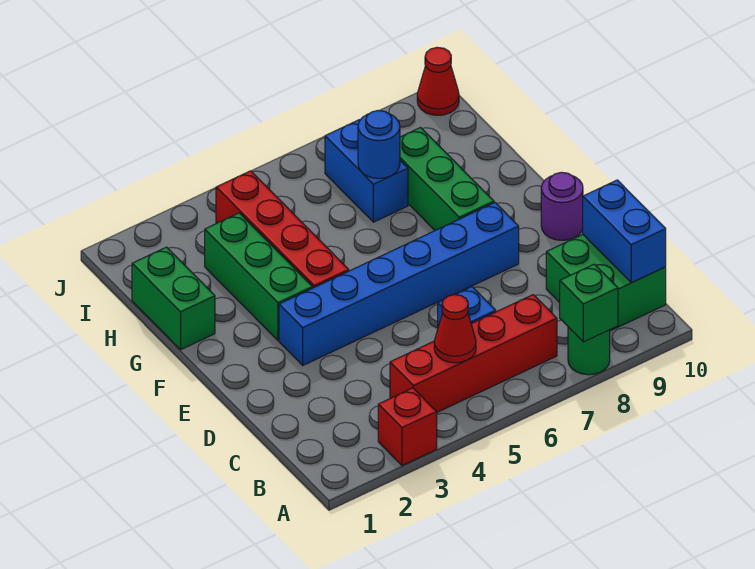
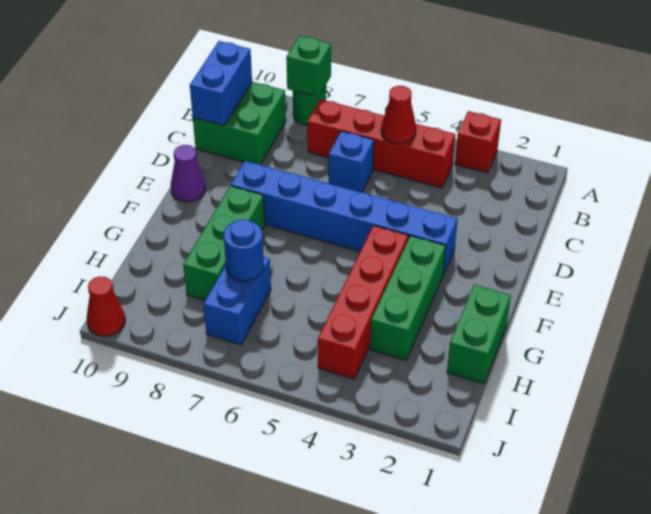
purple 1x1 round brick [541,172,583,240] -> purple 1x1 cone [171,145,206,202]

